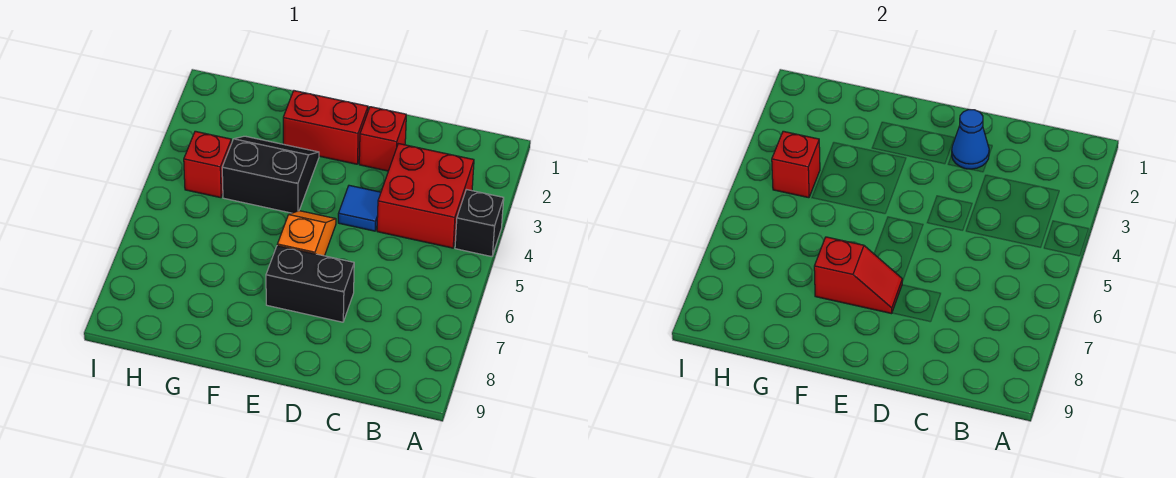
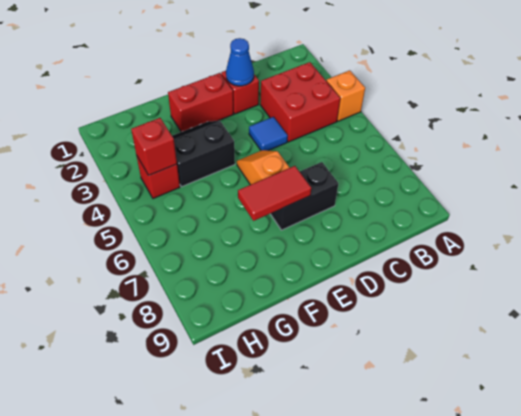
black 1x1 brick [455,190,504,257] -> orange 1x1 brick [326,70,365,121]
red 1x2 slope [814,237,902,314] -> red 1x2 tile [238,166,311,221]

